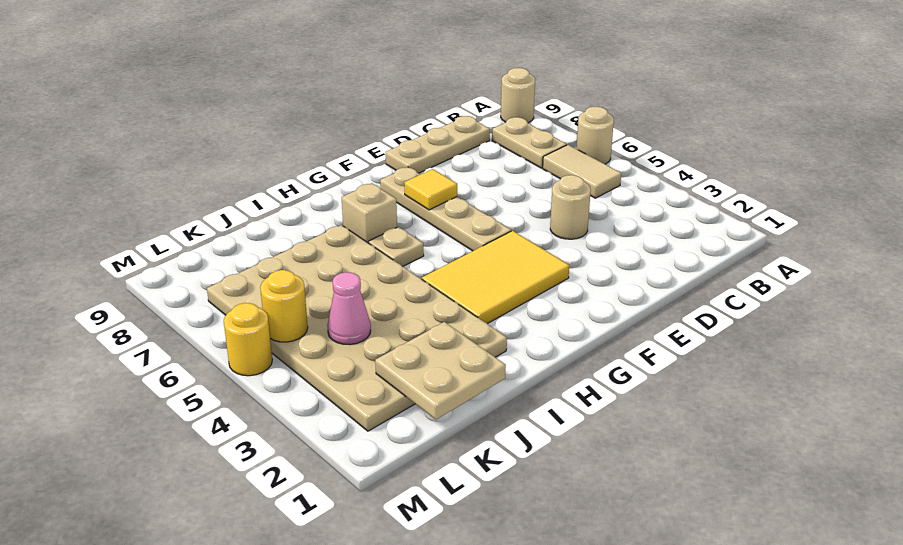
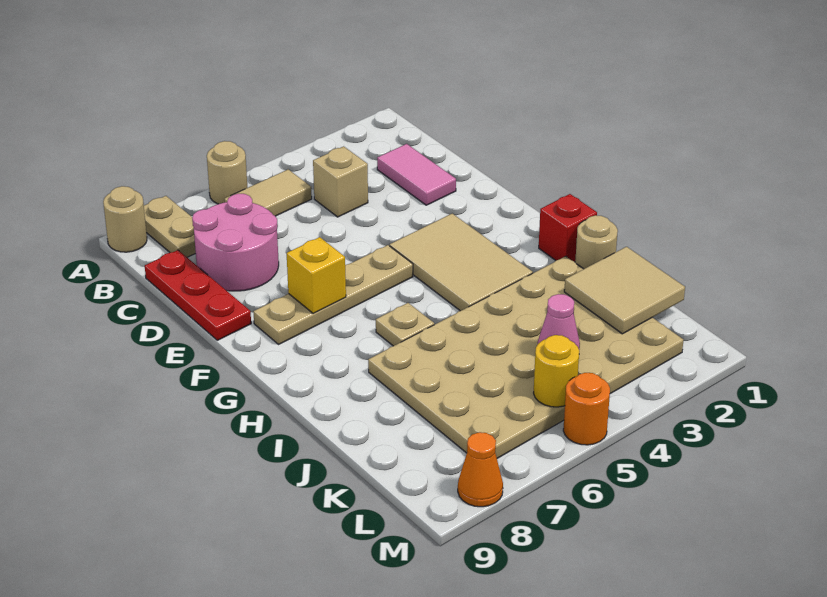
tan 1x2 plate [492,117,567,168] -> tan 1x2 plate turned to [144,196,196,257]
none -> pink 1x2 tile [377,144,456,205]
none -> pink 2x2 round brick [192,194,279,291]
tan 1x3 plate [386,116,490,173] -> red 1x3 plate [145,250,251,340]
tan 1x1 round brick [550,175,591,239] -> tan 1x1 round brick moved to [575,215,618,269]
yellow 2x3 tile [422,231,569,324] -> tan 2x3 tile [390,214,533,311]
yellow 1x1 tile [404,169,457,210] -> yellow 1x1 brick [287,237,346,313]
none -> red 1x1 brick [539,194,597,262]
tan 1x1 brick [342,183,397,243] -> tan 1x1 brick moved to [313,146,368,217]
tan 2x2 plate [375,322,506,420] -> tan 2x2 tile [564,247,685,334]
yellow 1x1 round brick [224,303,272,376] -> orange 1x1 round brick [563,373,610,445]
none -> orange 1x1 cone [458,432,503,507]

